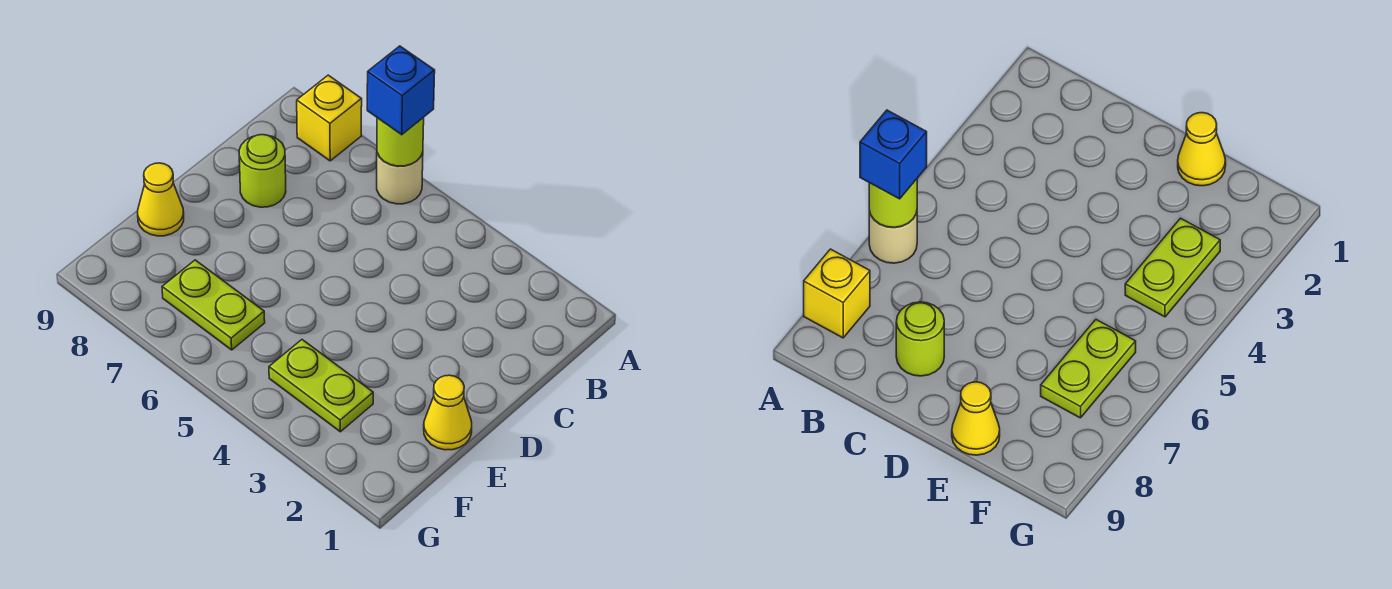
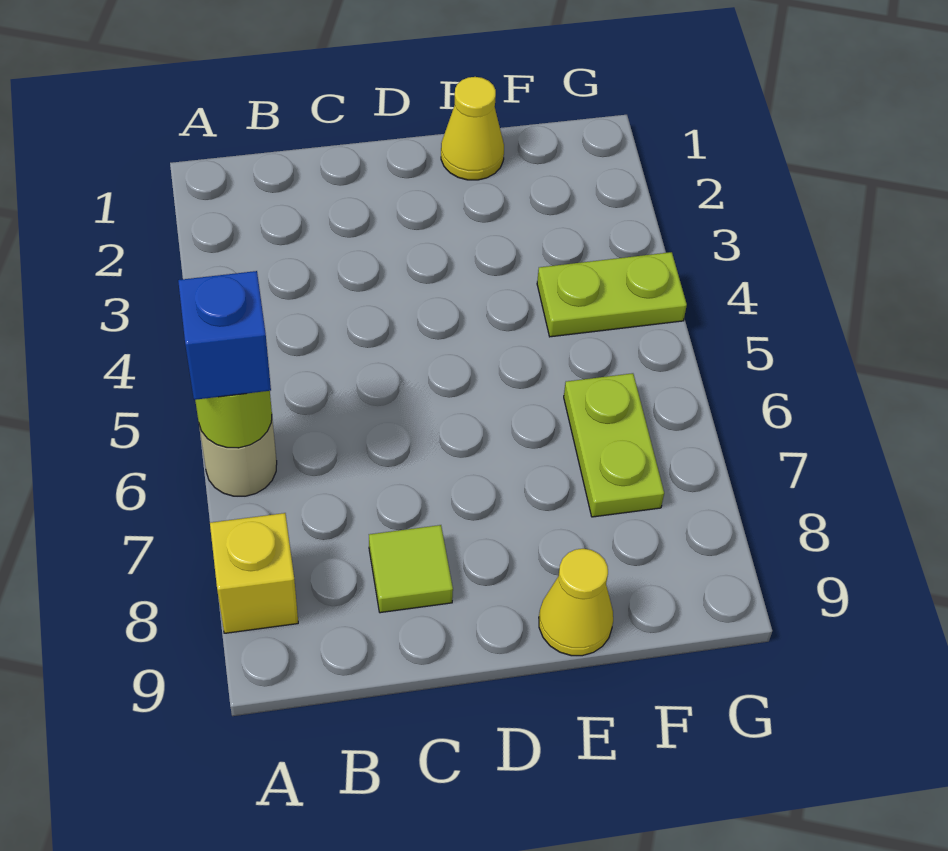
lime 1x1 round brick [239,135,286,207] -> lime 1x1 tile [369,525,453,613]
lime 1x2 plate [269,340,373,432] -> lime 1x2 plate turned to [537,252,687,337]

